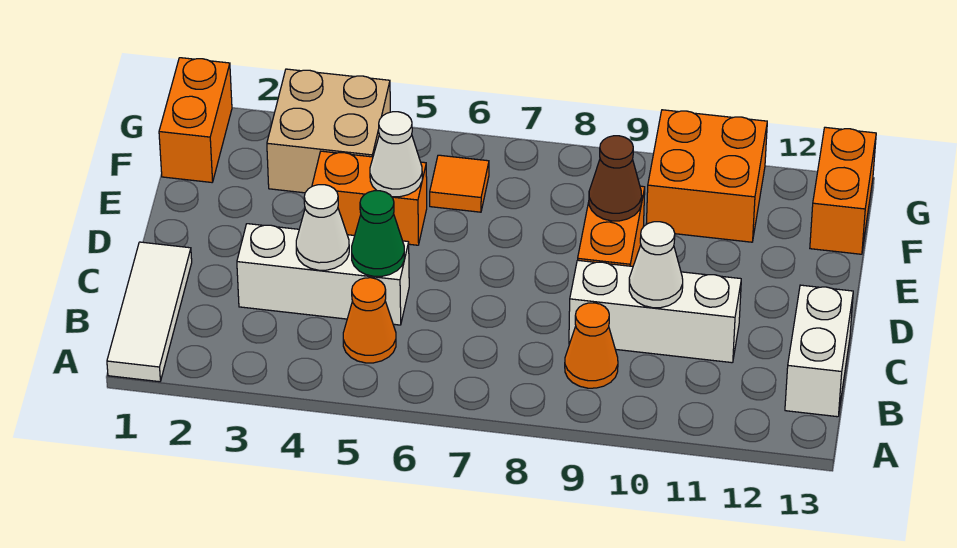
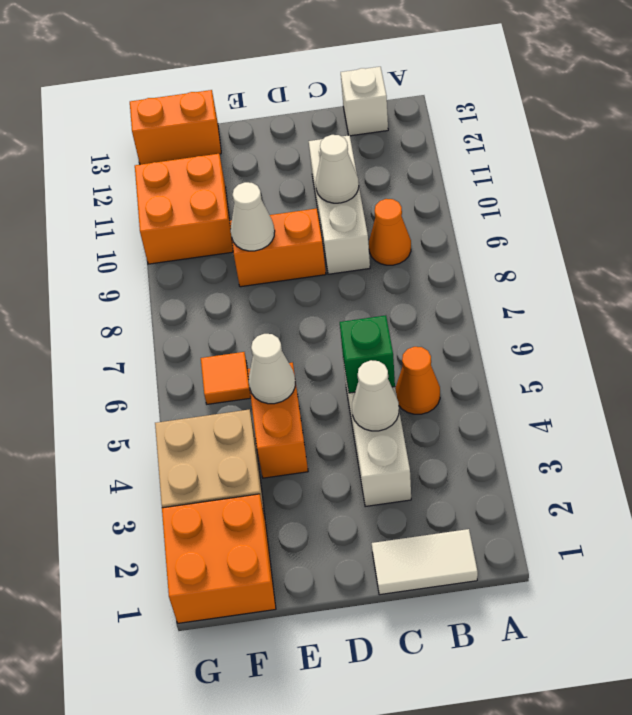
white 1x3 tile [107,242,192,382] -> white 1x2 tile [372,529,478,595]
white 1x2 brick [785,285,853,417] -> white 1x1 brick [341,67,388,136]
green 1x1 cone [352,191,404,276] -> green 1x1 brick [340,315,395,393]
brown 1x1 cone [589,136,642,221] -> white 1x1 cone [231,182,275,251]
orange 1x2 brick [159,58,232,182] -> orange 2x2 brick [162,494,276,623]

